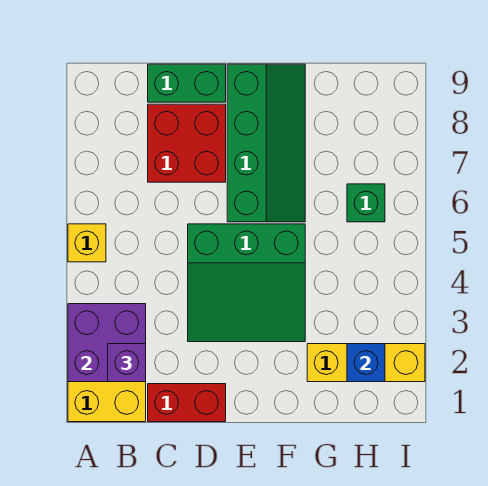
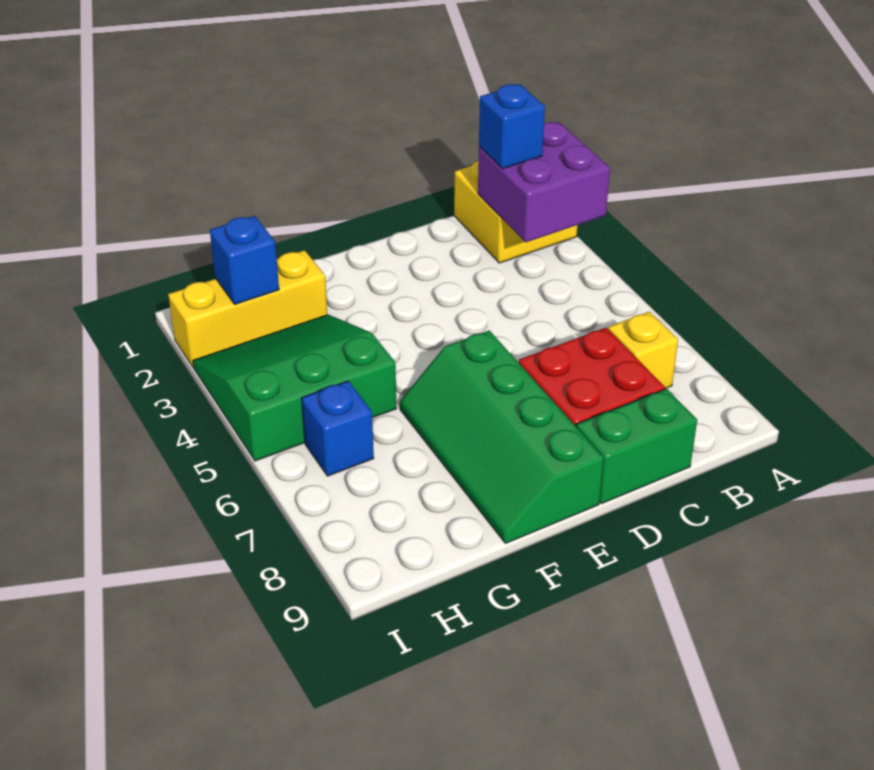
yellow 1x1 brick [68,224,106,262] -> yellow 1x1 brick moved to [608,312,678,389]
purple 1x1 brick [108,344,146,382] -> blue 1x1 brick [479,84,545,169]
red 1x2 brick [148,384,226,422] -> none
green 3x3 slope [188,224,305,342] -> green 3x3 slope moved to [193,315,397,461]
green 1x1 brick [347,184,385,222] -> blue 1x1 brick [302,381,374,476]

